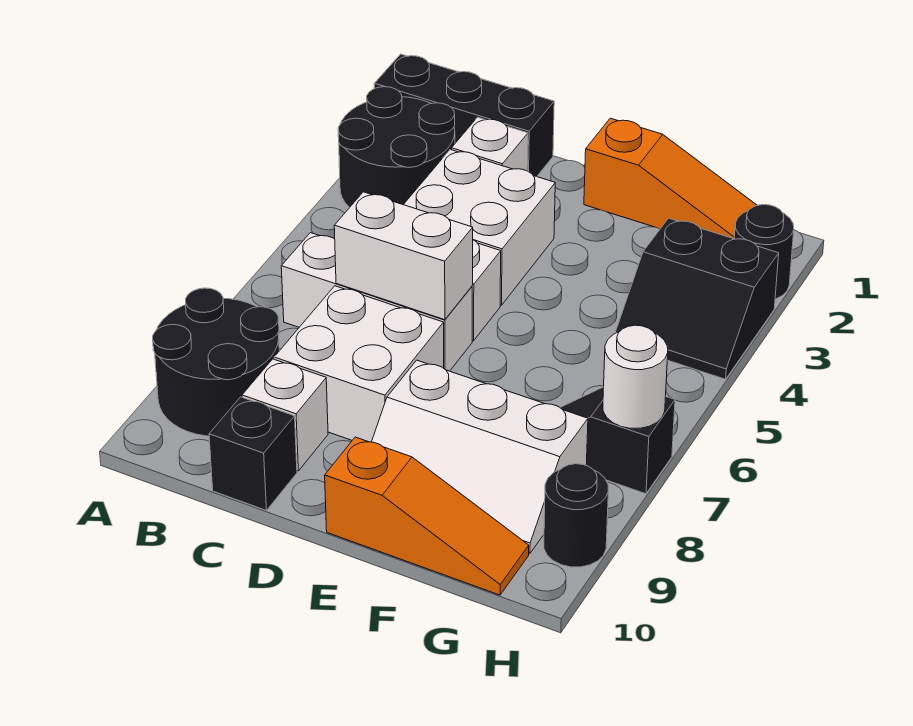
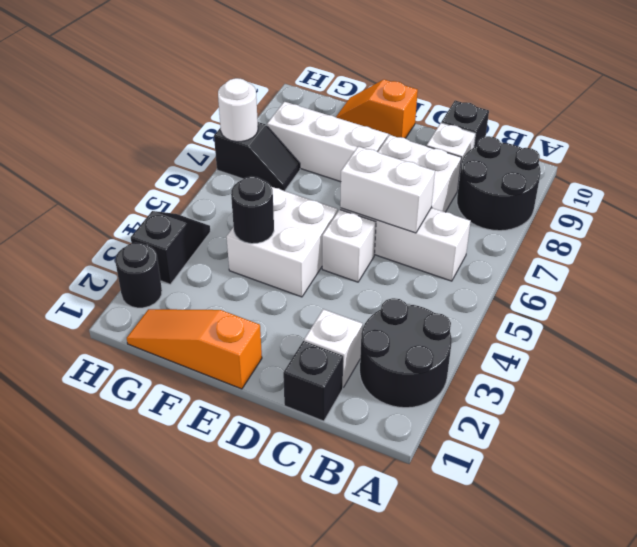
black 1x3 brick [374,54,554,177] -> black 1x1 brick [283,341,343,421]
white 2x2 brick [404,149,555,305] -> white 2x2 brick moved to [227,187,338,297]
orange 1x3 slope [325,437,529,595] -> orange 1x2 slope [336,80,418,138]
black 2x2 slope [615,218,779,379] -> black 1x2 slope [131,211,210,284]
black 1x1 round brick [544,464,608,567] -> black 1x1 round brick moved to [231,176,274,244]

